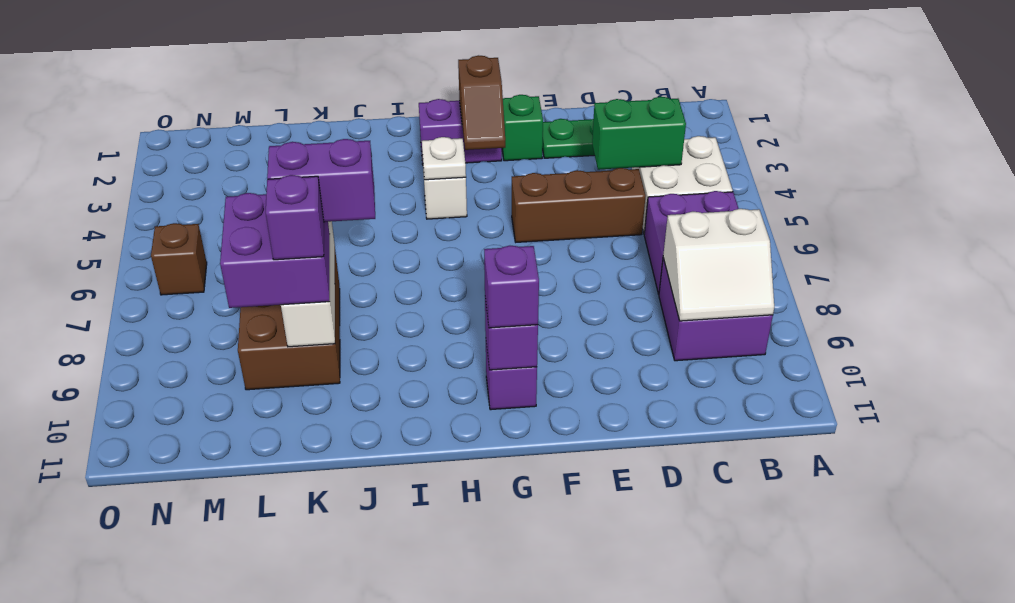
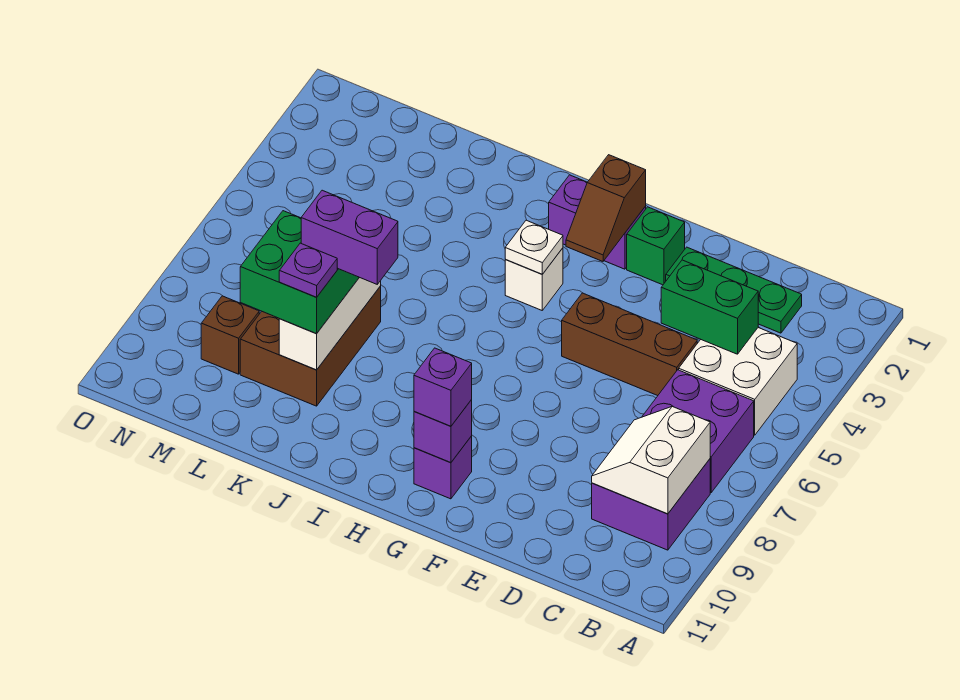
white 2x2 slope [663,209,774,321] -> white 2x2 slope turned to [592,407,710,514]
purple 2x2 brick [220,193,330,308] -> green 2x2 brick [240,211,359,334]
purple 1x1 brick [266,175,324,260] -> purple 1x1 plate [279,243,337,297]
brown 1x1 brick [151,223,207,295] -> brown 1x1 brick moved to [201,296,259,374]

